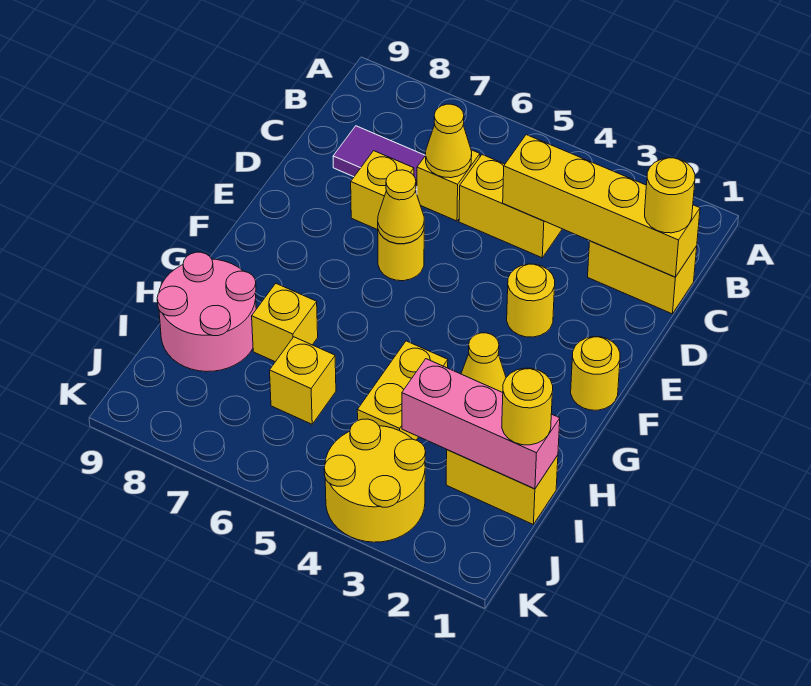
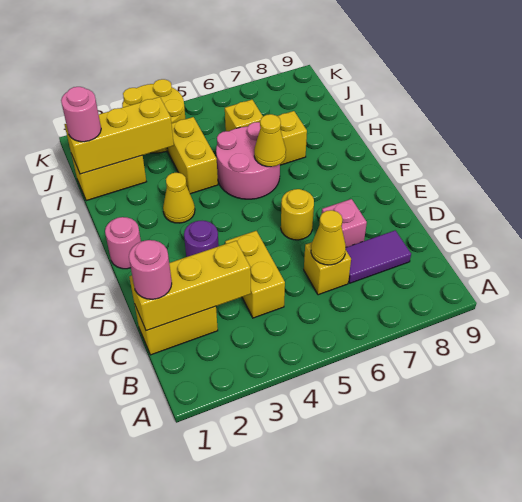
yellow 1x4 brick [503,135,700,277] -> yellow 1x3 brick [129,241,251,331]
yellow 1x1 round brick [645,158,695,233] -> pink 1x1 round brick [129,240,172,299]
yellow 1x2 brick [459,155,562,258] -> yellow 1x2 brick turned to [225,231,285,318]
yellow 1x1 brick [351,151,414,230] -> pink 1x1 brick [322,199,367,247]
yellow 1x1 round brick [507,264,555,337] -> purple 1x1 round brick [184,221,219,257]
yellow 1x1 cone [378,170,424,244] -> yellow 1x1 cone moved to [254,114,286,167]
yellow 1x1 round brick [571,337,620,410] -> pink 1x1 round brick [105,217,141,269]
pink 2x2 round brick [157,252,256,372] -> pink 2x2 round brick moved to [216,122,280,199]
pink 1x3 brick [402,359,560,489] -> yellow 1x3 brick [64,97,174,174]
yellow 1x1 round brick [502,368,553,445] -> pink 1x1 round brick [61,87,101,142]

